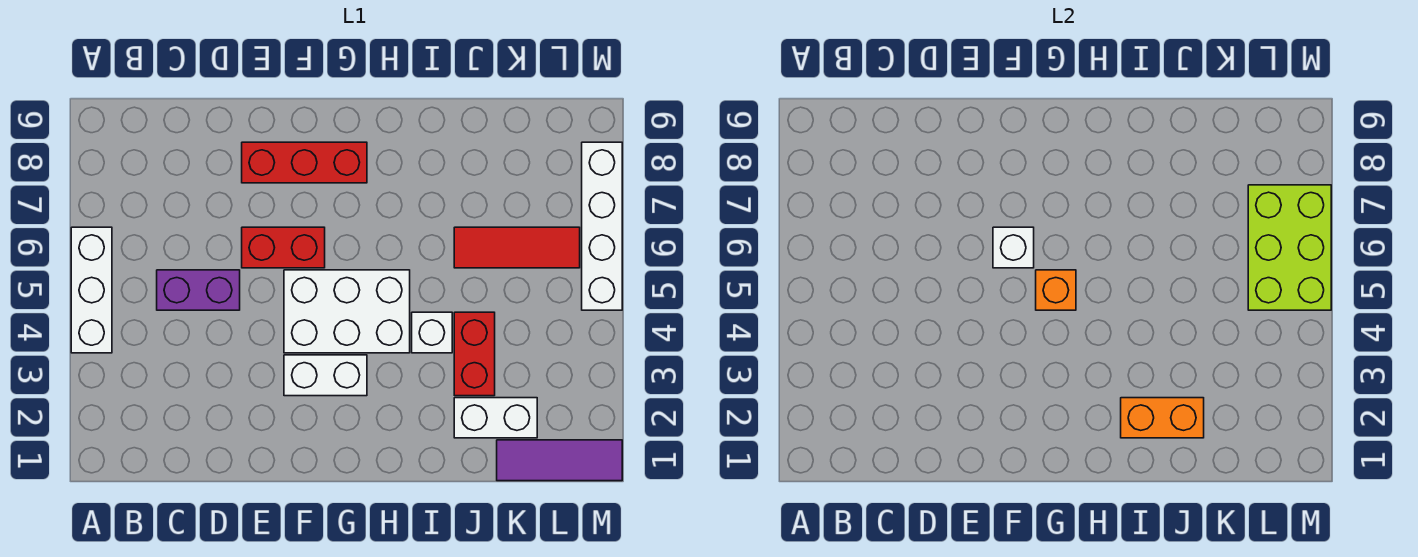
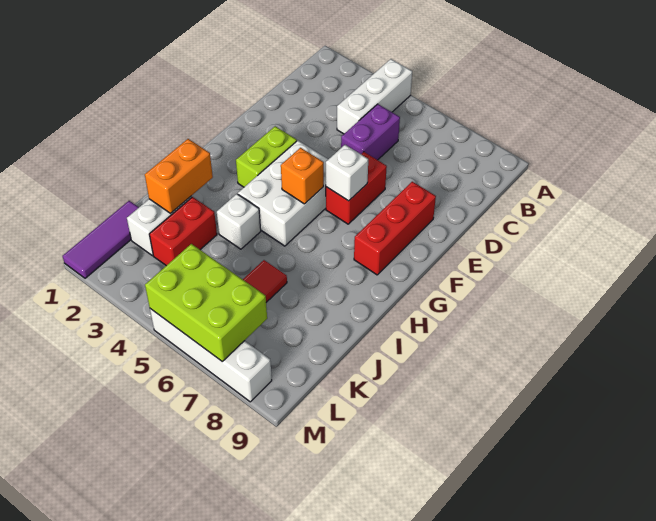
white 1x3 brick [71,227,112,353] -> white 1x3 brick turned to [337,59,412,134]
white 1x2 brick [284,355,367,396] -> lime 1x2 brick [236,126,297,187]
red 1x2 brick [454,312,495,396] -> red 1x2 brick turned to [149,197,217,266]

